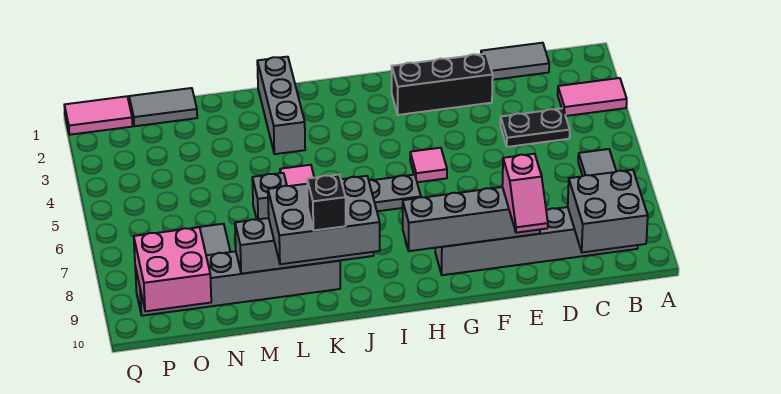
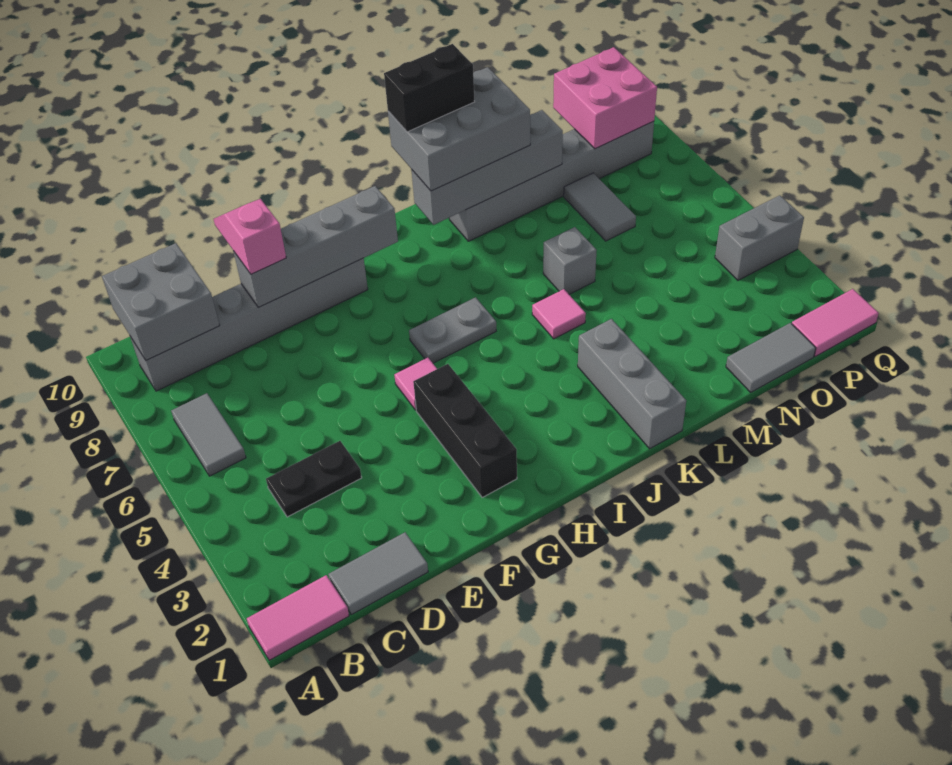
pink 1x2 tile [558,78,627,116] -> pink 1x2 tile moved to [247,575,349,660]
black 1x3 brick [392,54,493,115] -> black 1x3 brick turned to [413,364,517,497]
black 1x1 brick [307,174,346,231] -> black 1x2 brick [384,44,475,132]
none -> grey 1x2 brick [715,195,804,280]

